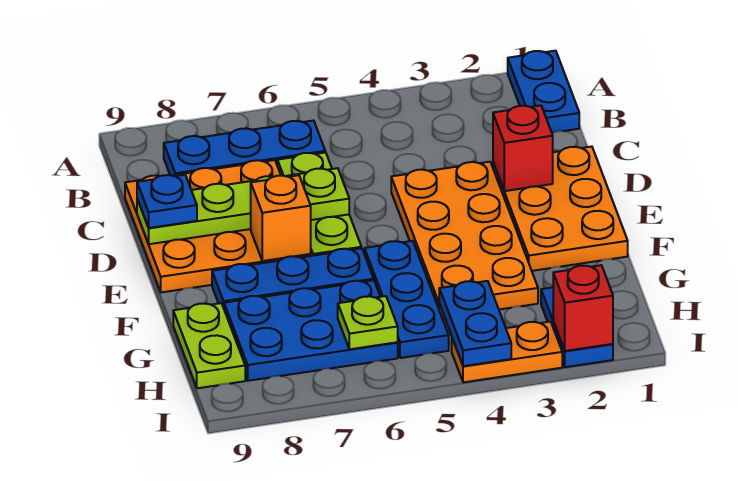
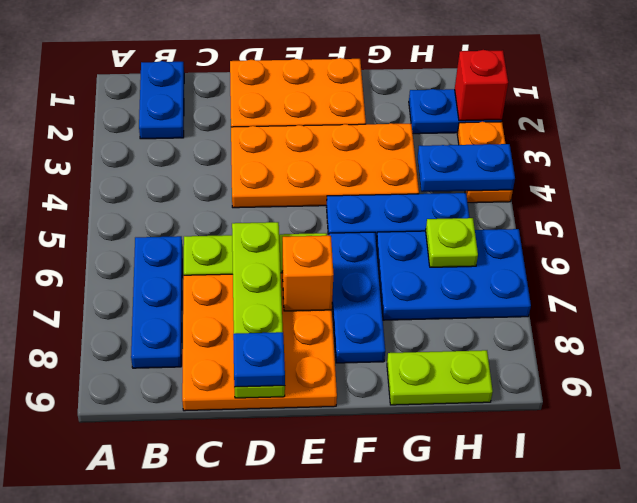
blue 1x2 plate [508,51,579,133] -> blue 1x2 plate turned to [139,61,184,139]
red 1x1 brick [493,105,553,191] -> none
blue 2x3 plate [224,280,398,381] -> blue 2x3 plate turned to [377,229,531,320]

